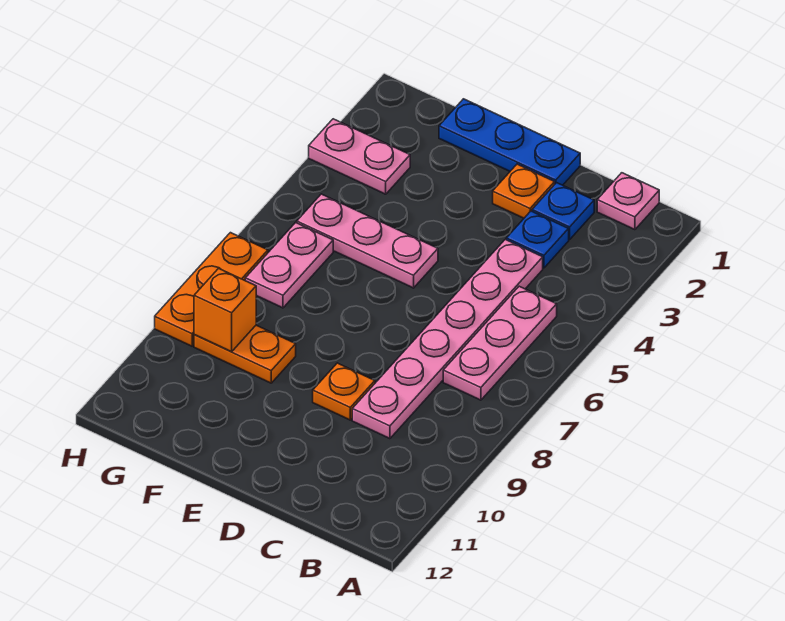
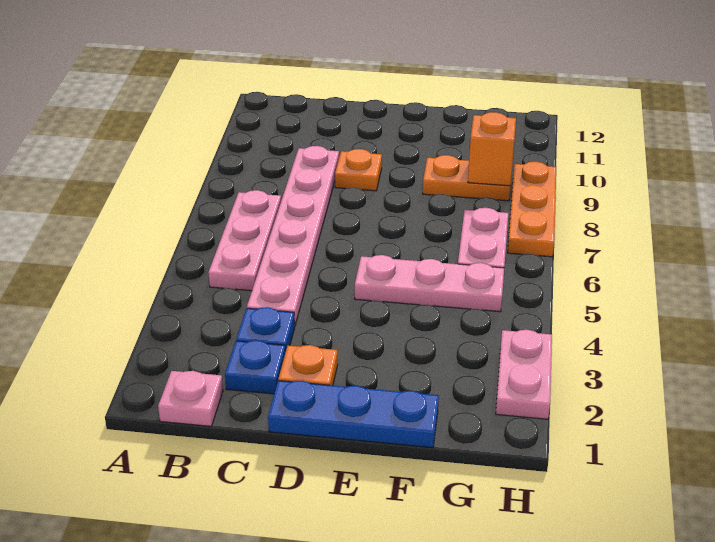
pink 1x2 plate [309,119,410,194] -> pink 1x2 plate turned to [496,330,552,419]

